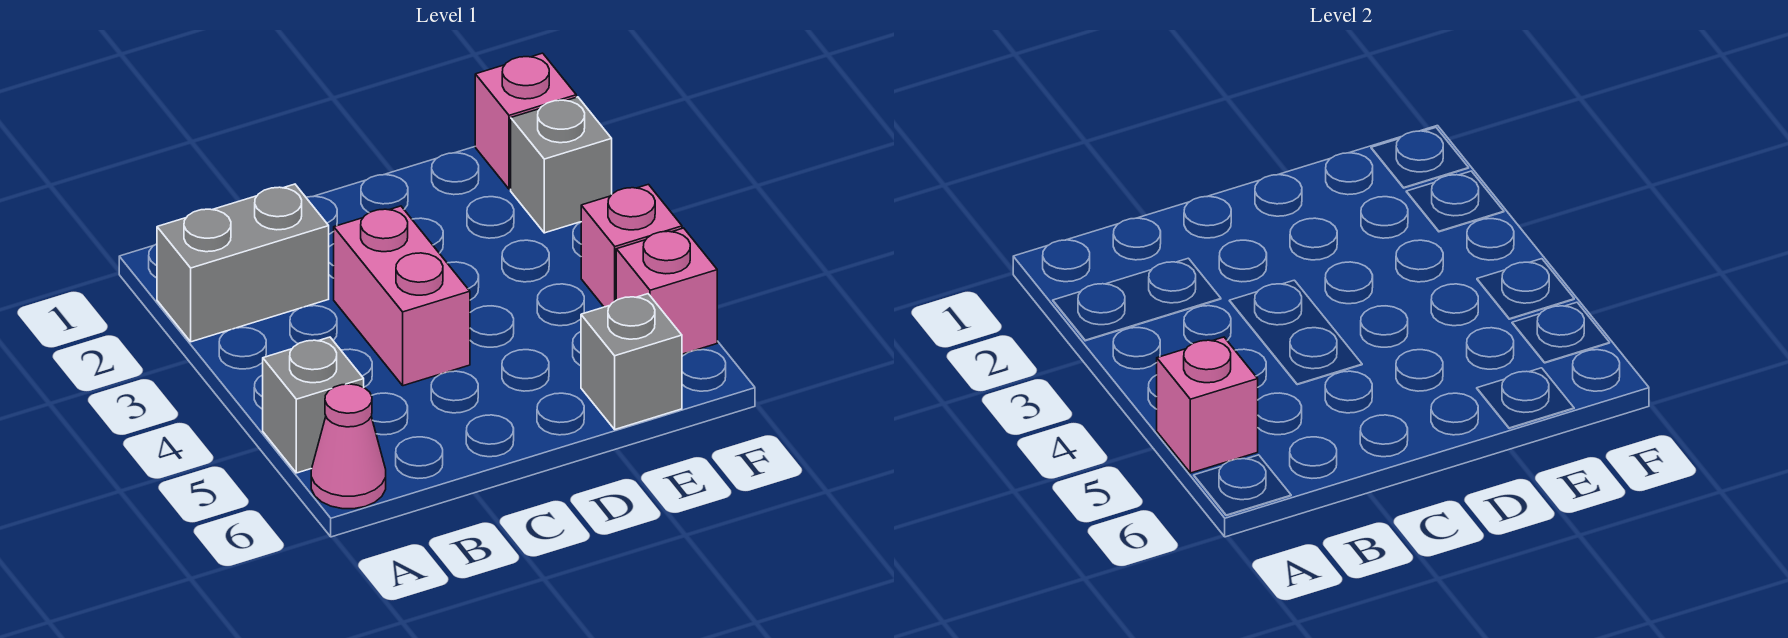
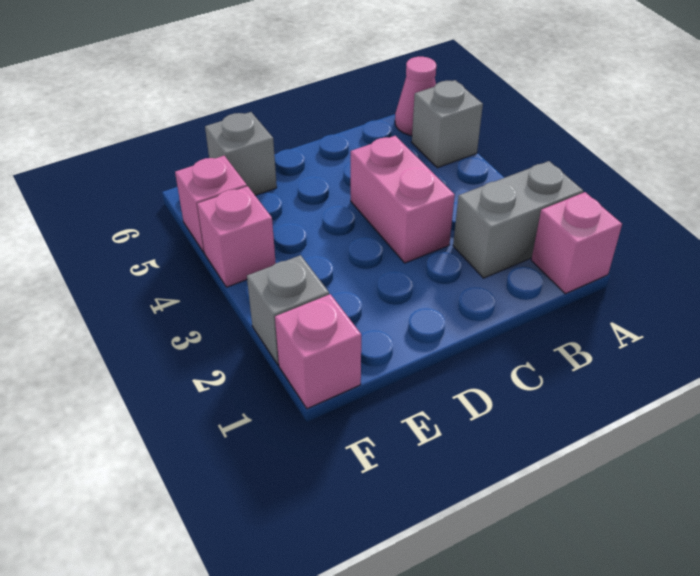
pink 1x1 brick [1157,337,1258,473] -> pink 1x1 brick moved to [531,192,622,294]

